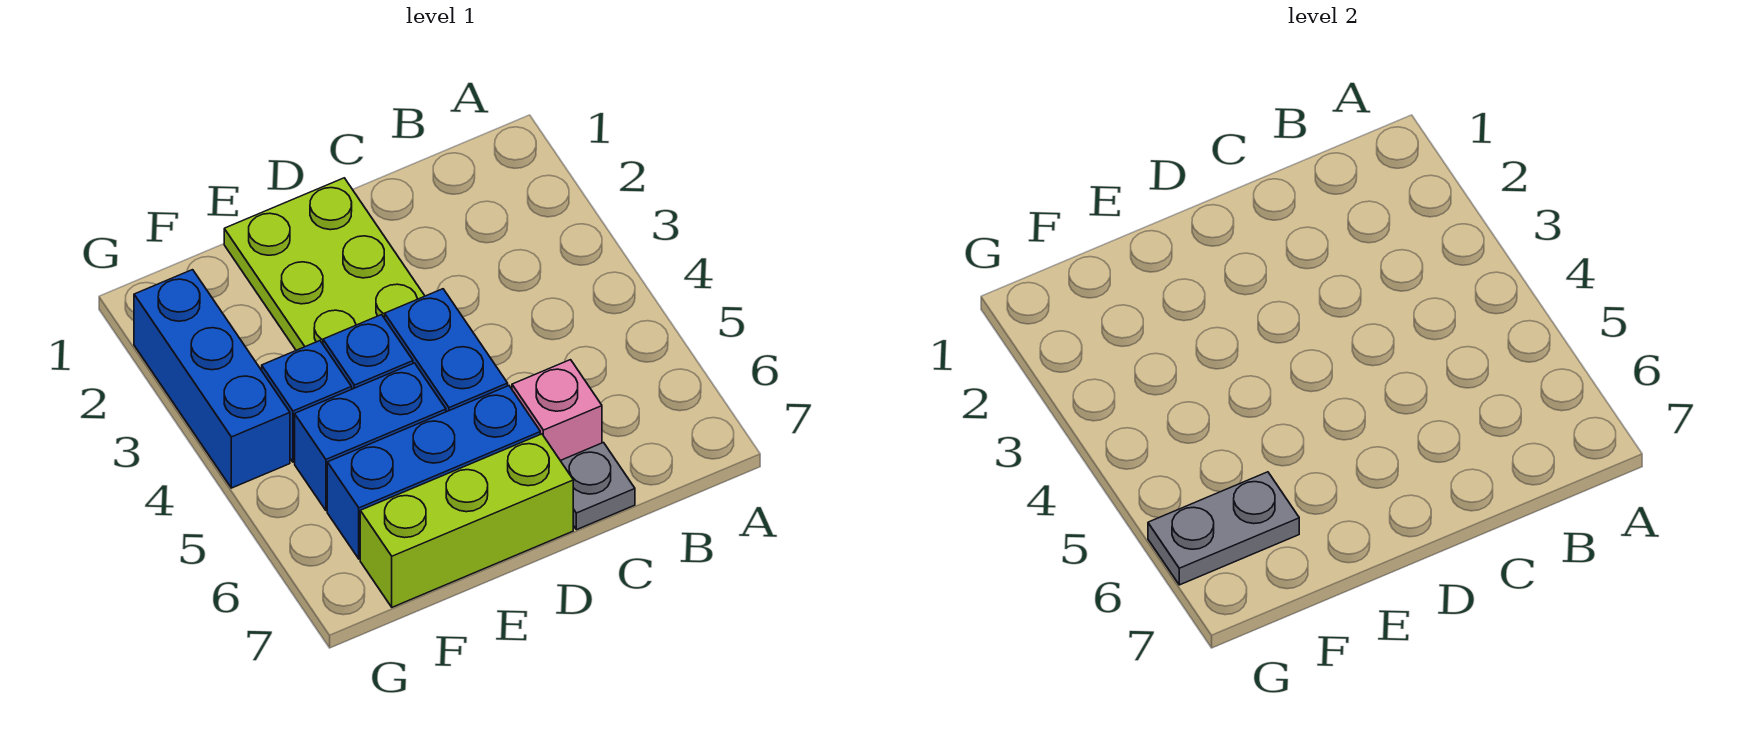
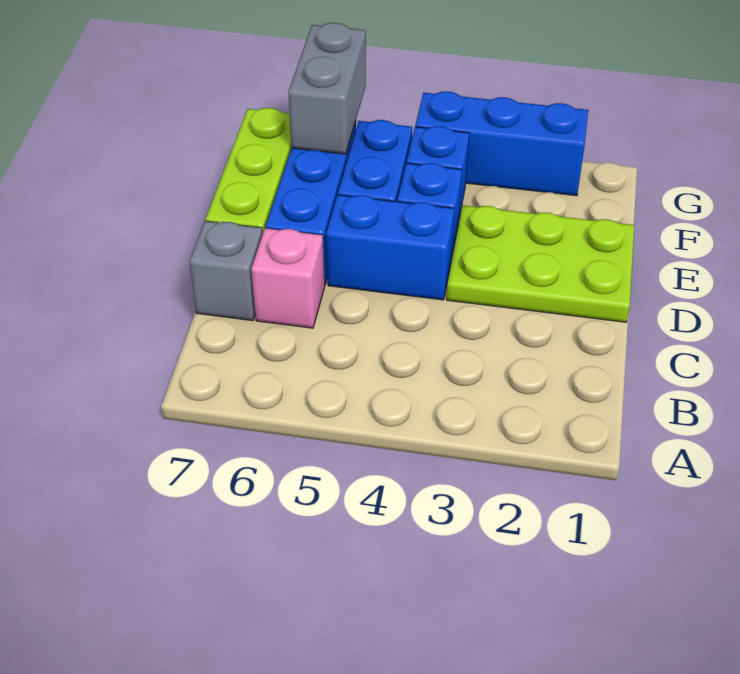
grey 1x1 plate [561,443,635,530] -> grey 1x1 brick [189,221,262,321]
grey 1x2 plate [1148,472,1299,585] -> grey 1x2 brick [288,23,366,154]

